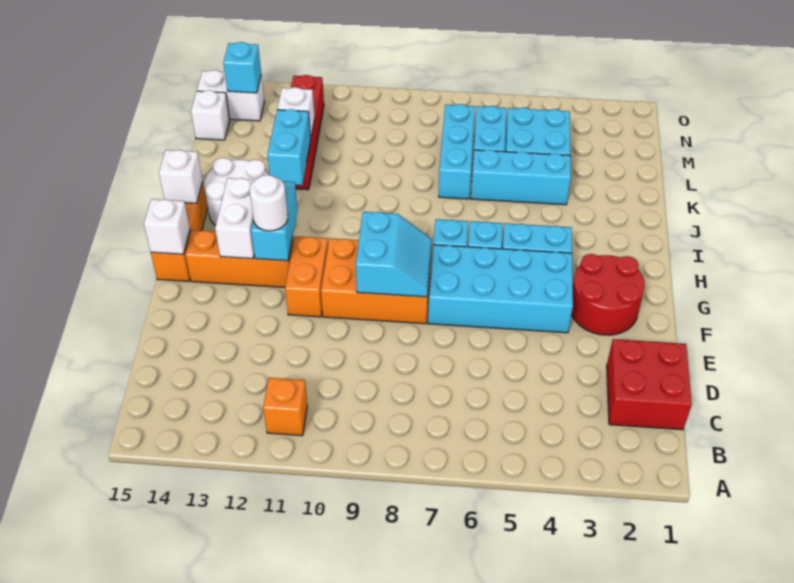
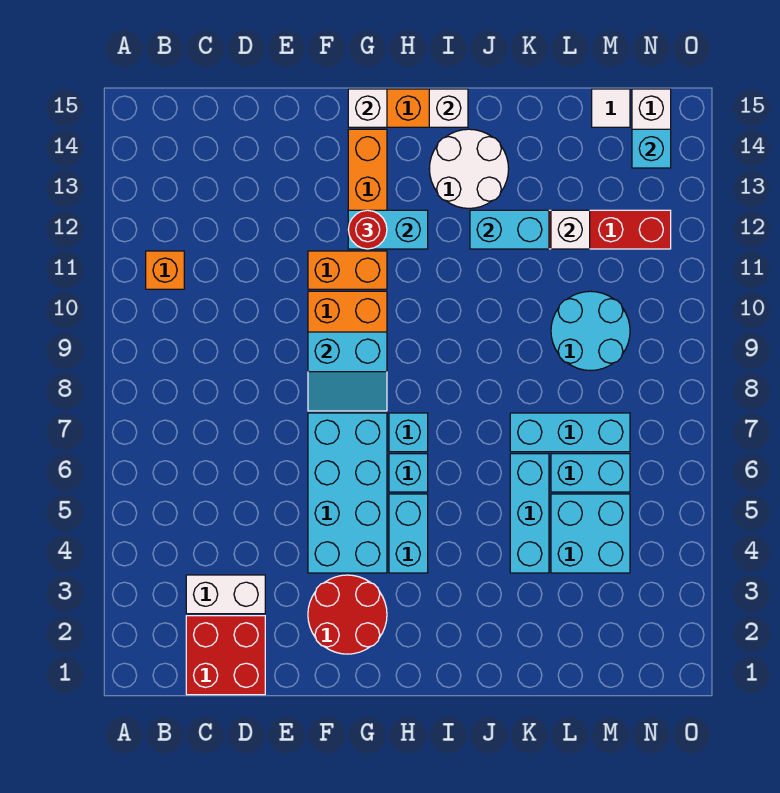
white 1x1 round brick [250,175,288,231] -> red 1x1 round brick [348,210,387,249]
white 1x2 brick [215,178,254,259] -> white 1x2 brick moved to [186,575,265,614]
none -> cyan 2x2 round brick [551,291,630,371]
white 1x1 brick [191,90,230,140] -> white 1x1 tile [592,89,630,127]

